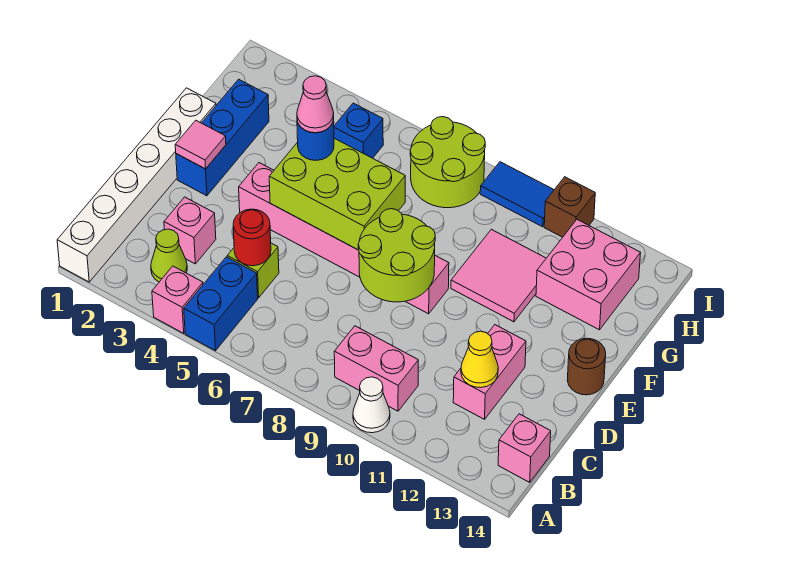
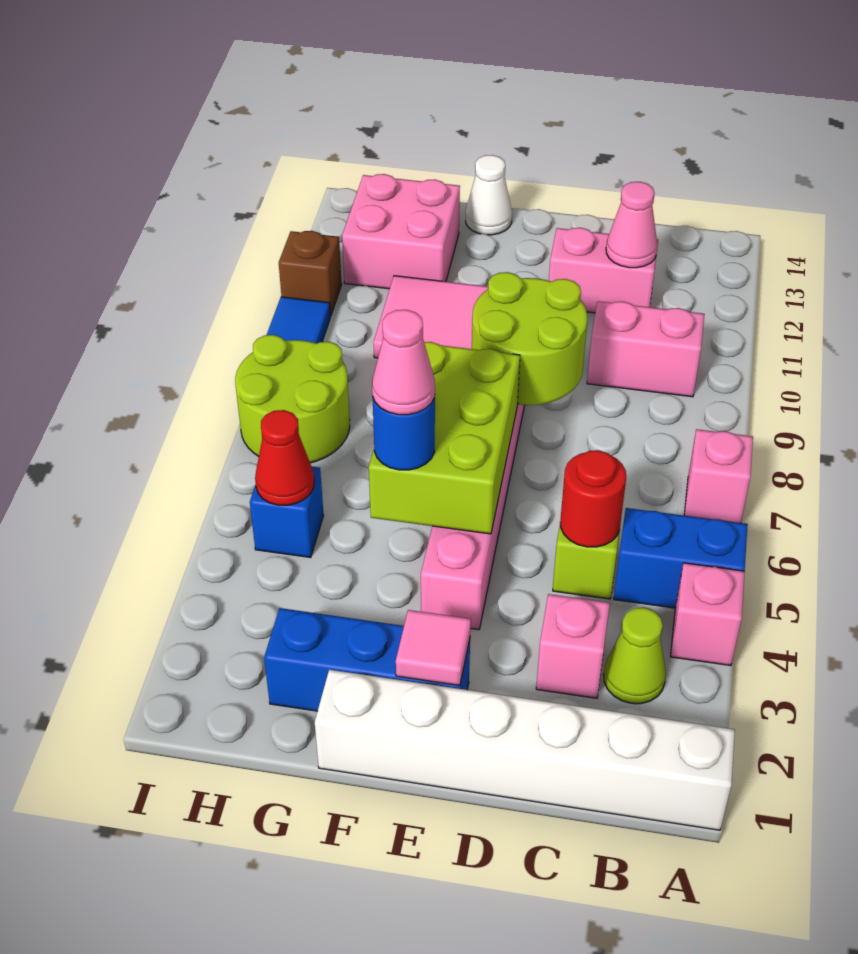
white 1x1 cone [353,377,390,433] -> white 1x1 cone moved to [466,155,512,235]
pink 1x2 brick [334,326,418,411] -> pink 1x2 brick turned to [587,301,705,397]
pink 1x1 brick [498,414,551,482] -> pink 1x1 brick moved to [684,429,753,523]
yellow 1x1 cone [461,331,498,388] -> pink 1x1 cone [606,182,658,268]
brown 1x1 round brick [567,338,606,395] -> none
none -> red 1x1 cone [255,410,314,505]

